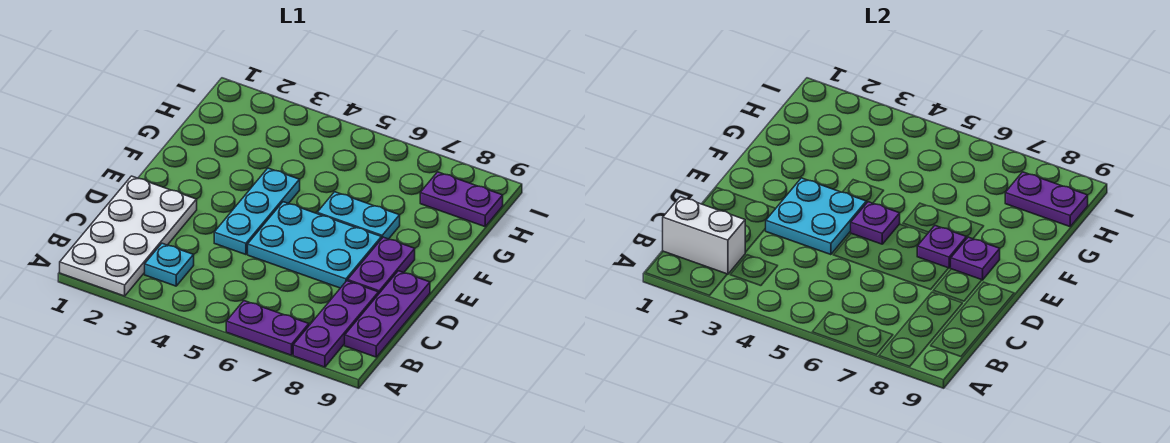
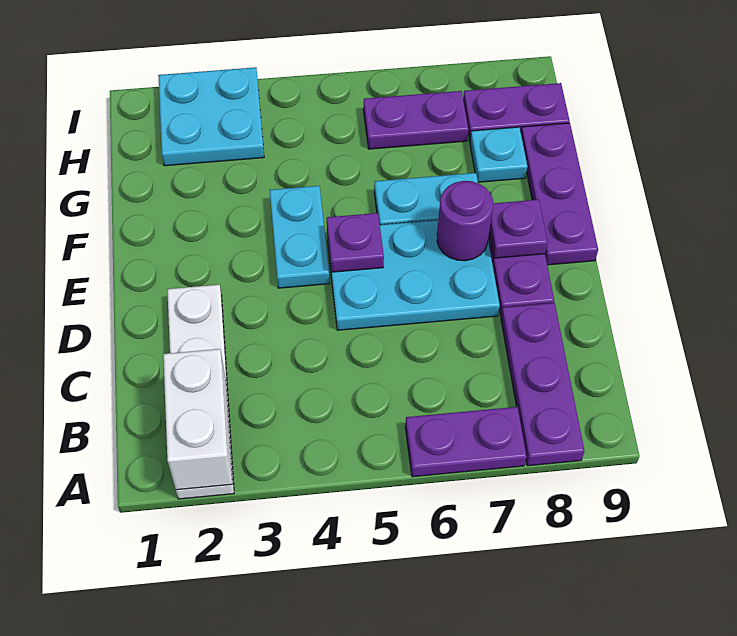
white 2x4 plate [60,176,197,296] -> white 1x4 plate [167,284,234,499]
white 1x2 brick [663,197,745,274] -> white 1x2 brick turned to [163,349,232,490]
cyan 1x1 plate [145,243,194,286] -> cyan 1x1 plate moved to [470,127,527,182]
purple 1x3 plate [345,271,430,357] -> purple 1x3 plate moved to [521,123,598,265]
cyan 2x2 plate [765,178,866,255] -> cyan 2x2 plate moved to [158,67,264,166]
cyan 1x3 plate [214,168,300,255] -> cyan 1x2 plate [270,186,329,288]
purple 1x1 plate [917,226,966,268] -> purple 1x1 round brick [437,181,493,261]
purple 1x2 plate [1005,172,1088,227] -> purple 1x2 plate moved to [363,91,468,149]

